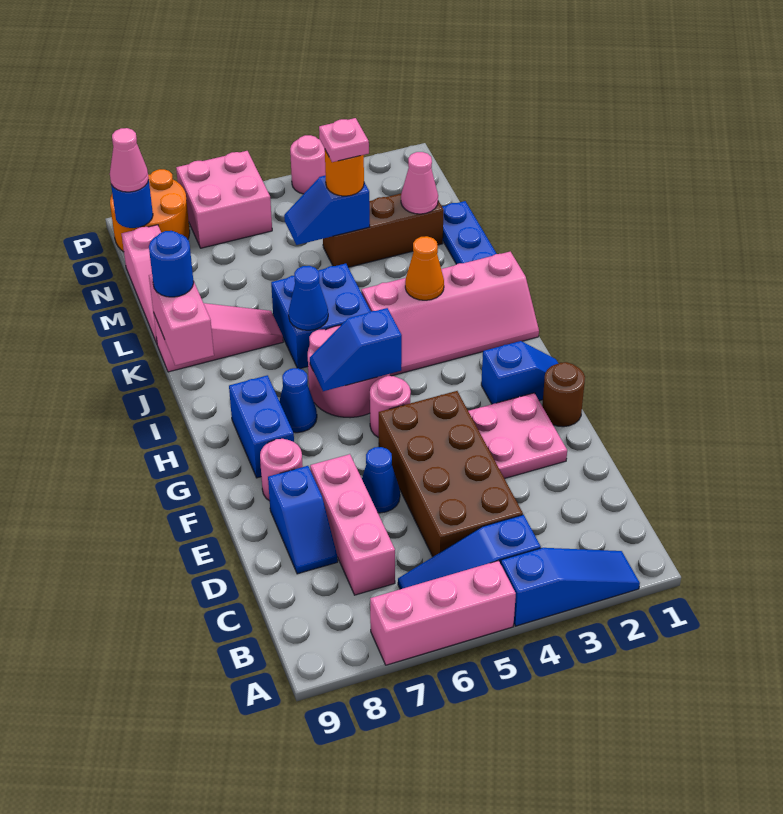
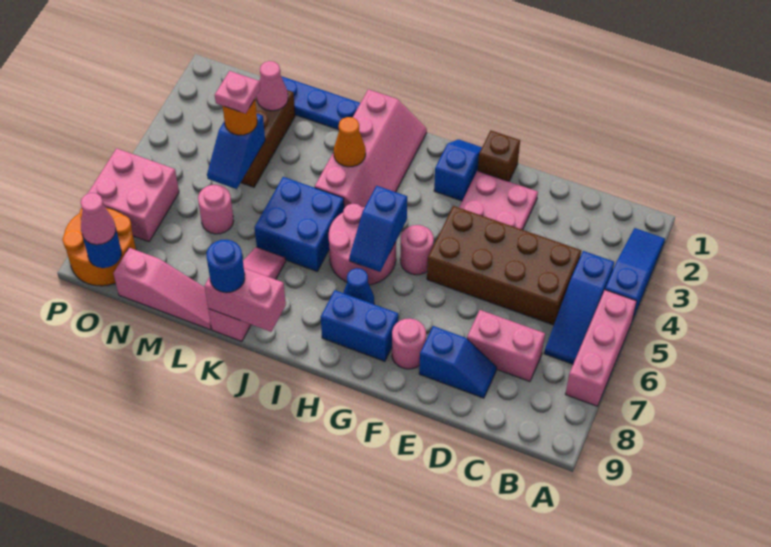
pink 1x3 brick [310,454,395,595] -> pink 1x2 brick [467,310,545,382]
blue 1x1 cone [362,447,400,513] -> none
brown 1x1 round brick [542,362,585,427] -> brown 1x1 brick [478,131,520,181]
blue 1x1 cone [289,266,328,330] -> none
pink 1x1 round brick [290,135,326,194] -> pink 1x1 round brick moved to [198,185,234,234]

